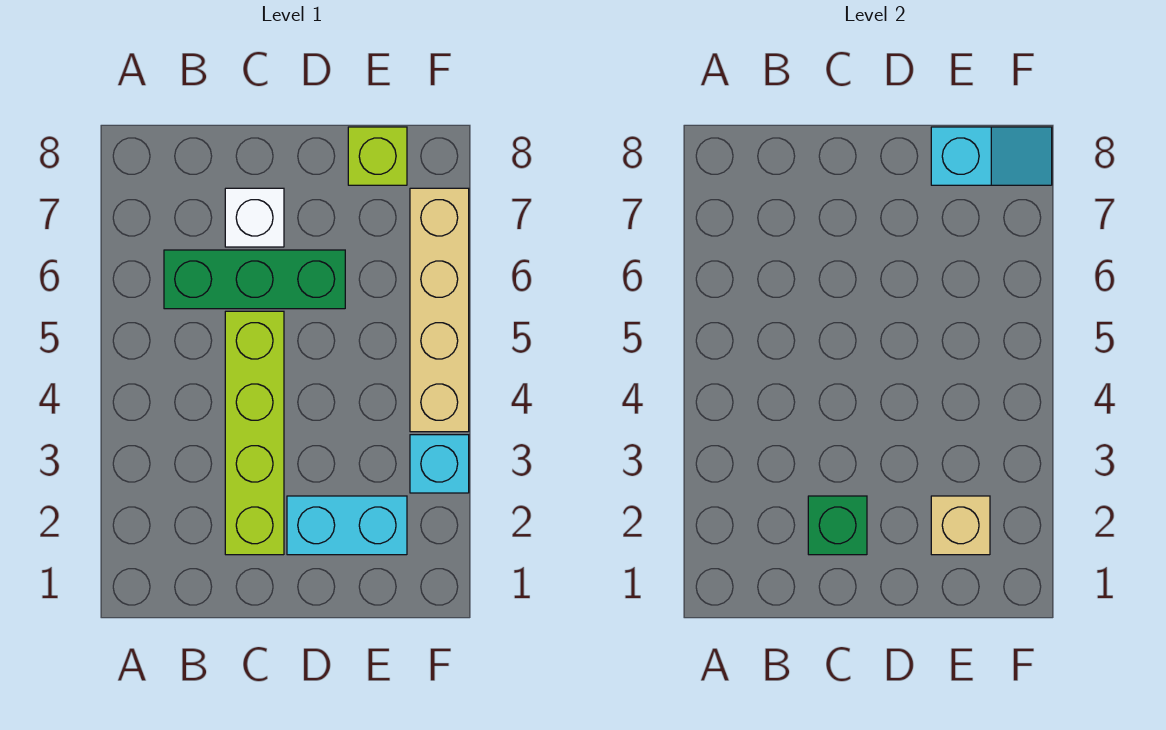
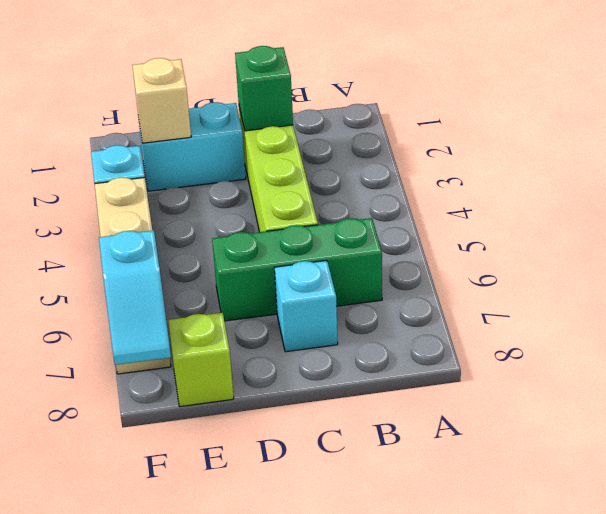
white 1x1 brick [225,188,284,247] -> cyan 1x1 brick [275,261,338,352]
cyan 1x2 slope [931,127,1052,185] -> cyan 1x2 slope turned to [99,230,171,365]

